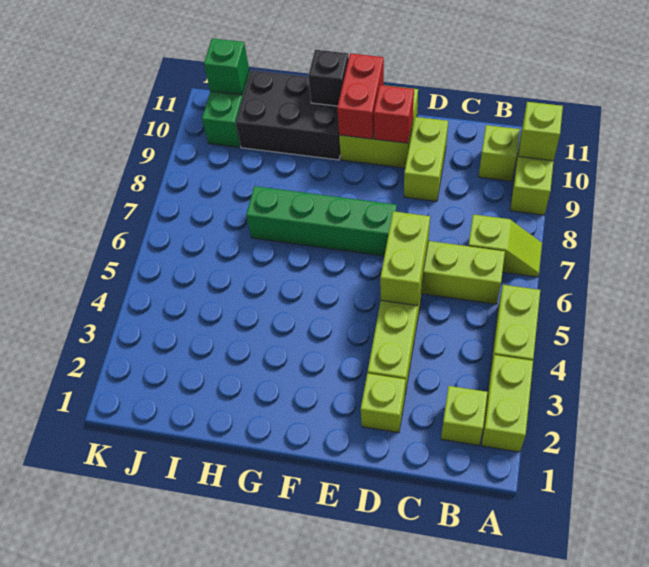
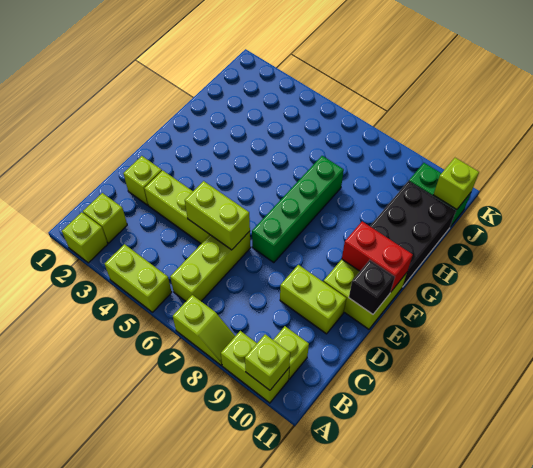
lime 1x2 brick [481,355,533,452] -> lime 1x1 brick [62,212,108,263]
lime 1x2 slope [469,214,542,277] -> lime 1x2 slope turned to [173,295,235,365]
red 1x1 brick [374,85,414,143] -> none
black 1x1 brick [308,50,349,106] -> black 1x1 brick moved to [349,260,395,314]
green 1x1 brick [204,38,249,95] -> lime 1x1 brick [434,158,479,210]

